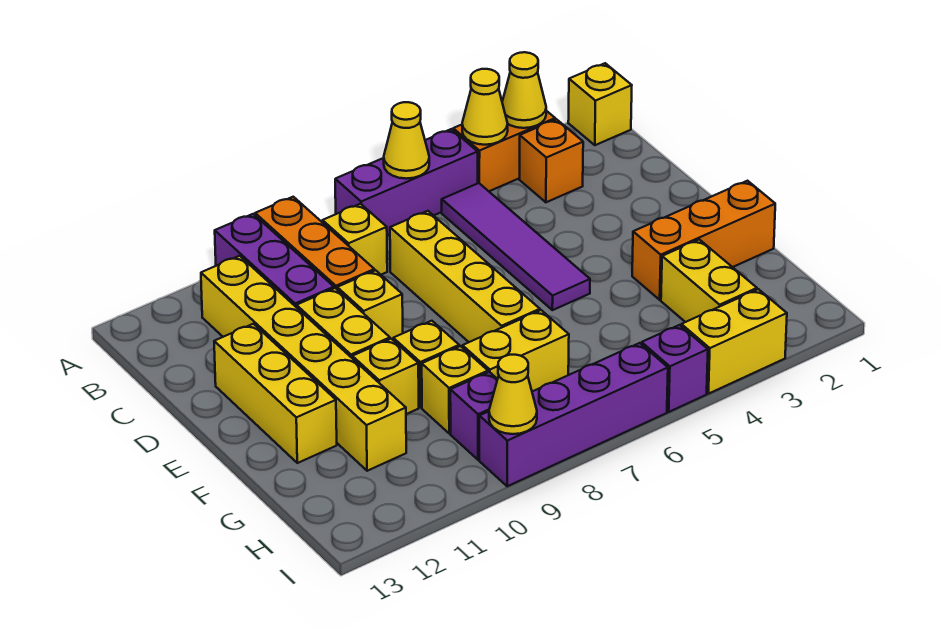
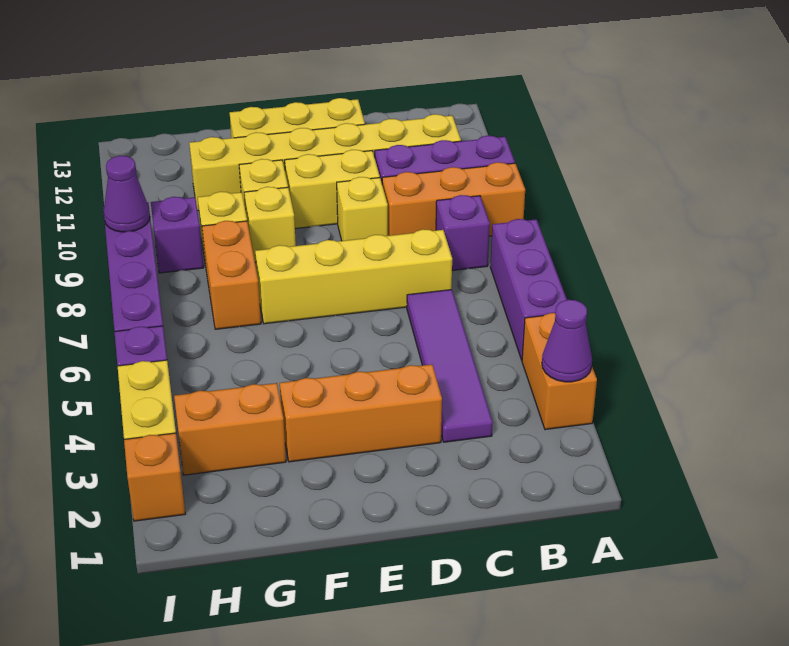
yellow 1x1 brick [568,63,632,145] -> none
yellow 1x1 cone [502,52,546,128] -> purple 1x1 cone [542,300,592,382]
yellow 1x1 cone [462,69,508,145] -> none
yellow 1x1 cone [384,102,429,179] -> none
orange 1x1 brick [519,119,583,202] -> orange 1x1 brick moved to [124,433,185,521]
purple 1x4 tile [442,183,590,310] -> purple 1x4 tile turned to [407,289,493,442]
yellow 1x1 brick [322,204,387,275] -> purple 1x1 brick [436,195,490,271]
orange 1x3 brick [632,181,775,300] -> orange 1x3 brick turned to [280,364,442,462]
yellow 1x2 brick [661,239,757,322] -> orange 1x2 brick [174,383,286,475]
yellow 1x2 brick [463,310,569,392] -> orange 1x2 brick [202,221,261,329]
yellow 1x1 cone [489,355,537,434] -> purple 1x1 cone [104,156,150,232]

